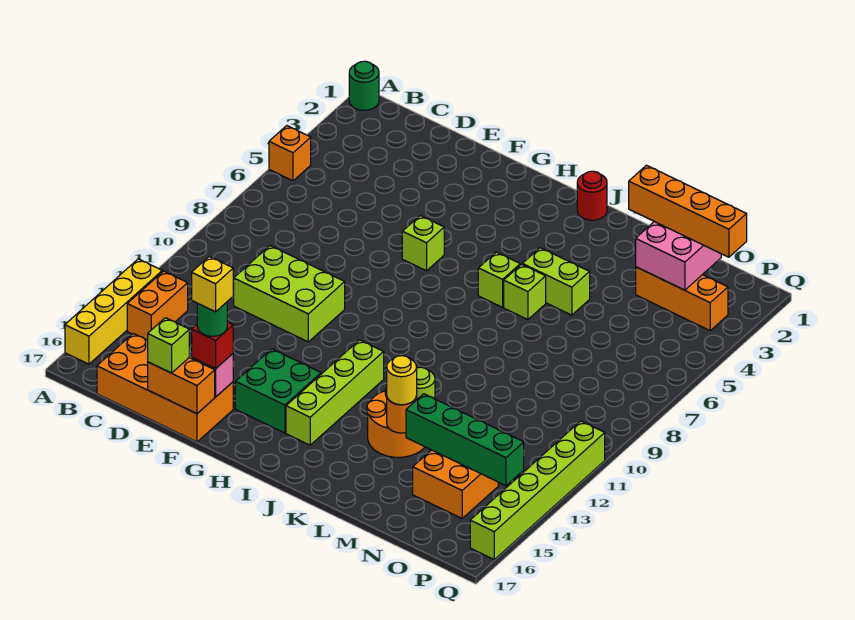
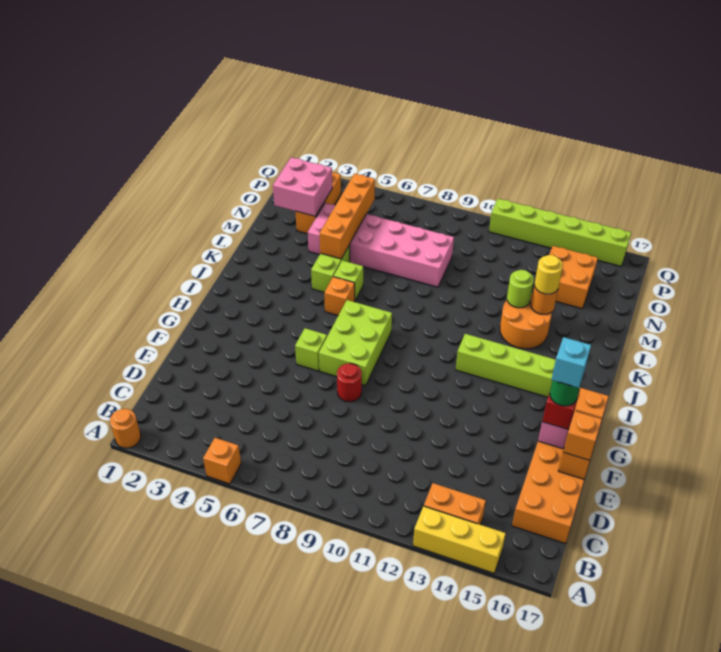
green 1x1 round brick [349,61,379,110] -> orange 1x1 round brick [110,409,141,448]
yellow 1x4 brick [65,259,162,364] -> yellow 1x3 brick [413,506,506,573]
orange 2x4 brick [97,333,233,442] -> orange 2x6 brick [512,388,609,544]
lime 2x3 brick [233,246,345,342] -> lime 2x3 brick moved to [319,300,392,385]
lime 1x1 brick [148,318,189,373] -> orange 1x1 brick [563,411,602,460]
yellow 1x1 brick [192,257,233,312] -> cyan 1x1 brick [551,337,591,388]
green 2x2 brick [235,349,321,433] -> none
red 1x1 round brick [577,171,607,220] -> red 1x1 round brick moved to [337,363,362,402]
lime 1x1 brick [478,252,520,307] -> orange 1x1 brick [324,277,355,315]
orange 1x4 brick [629,165,747,257] -> orange 1x4 brick moved to [320,174,375,259]
none -> pink 2x6 brick [308,203,454,287]
green 1x4 brick [406,394,524,486] -> none

